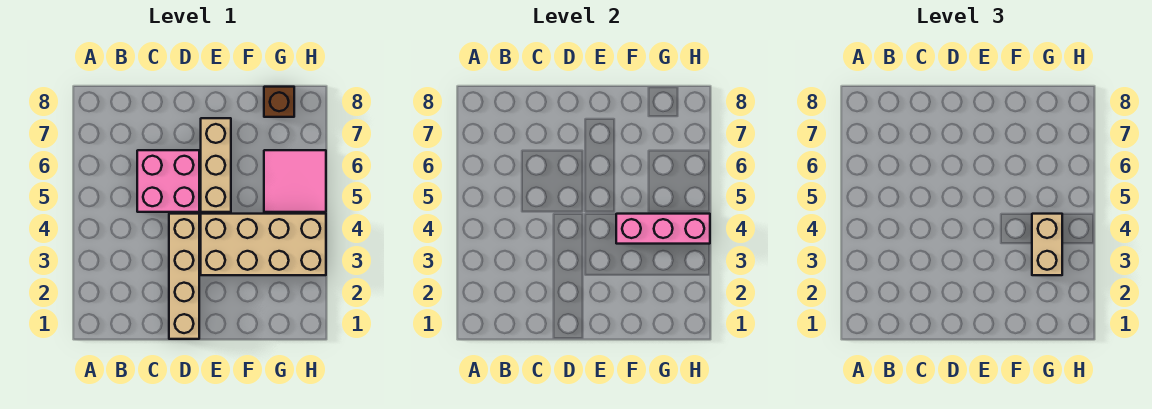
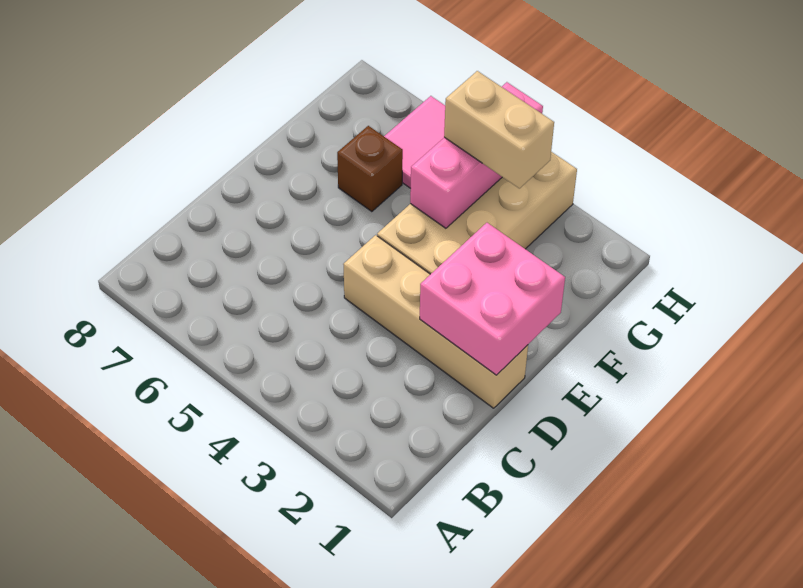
pink 2x2 brick [137,150,199,212] -> pink 2x2 brick moved to [420,223,565,375]
tan 1x3 brick [201,118,231,212] -> none
brown 1x1 brick [264,87,294,117] -> brown 1x1 brick moved to [337,126,403,212]

